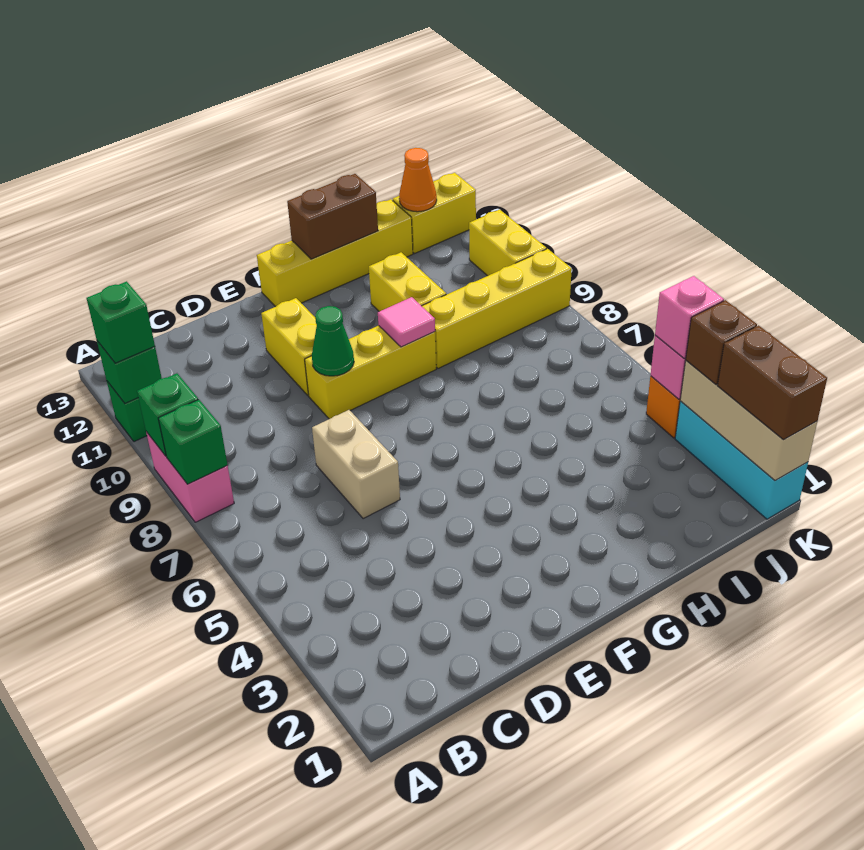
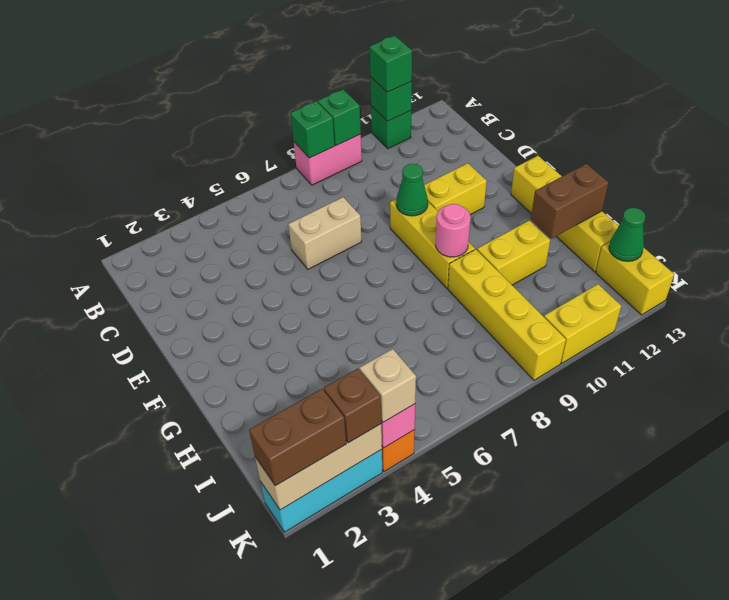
pink 1x1 tile [378,297,435,347] -> pink 1x1 round brick [436,204,471,257]
brown 1x2 brick [287,174,378,259] -> brown 1x2 brick turned to [531,164,608,238]
orange 1x1 cone [399,148,437,212] -> green 1x1 cone [609,208,645,261]
pink 1x1 brick [655,276,724,358] -> tan 1x1 brick [360,349,416,422]

